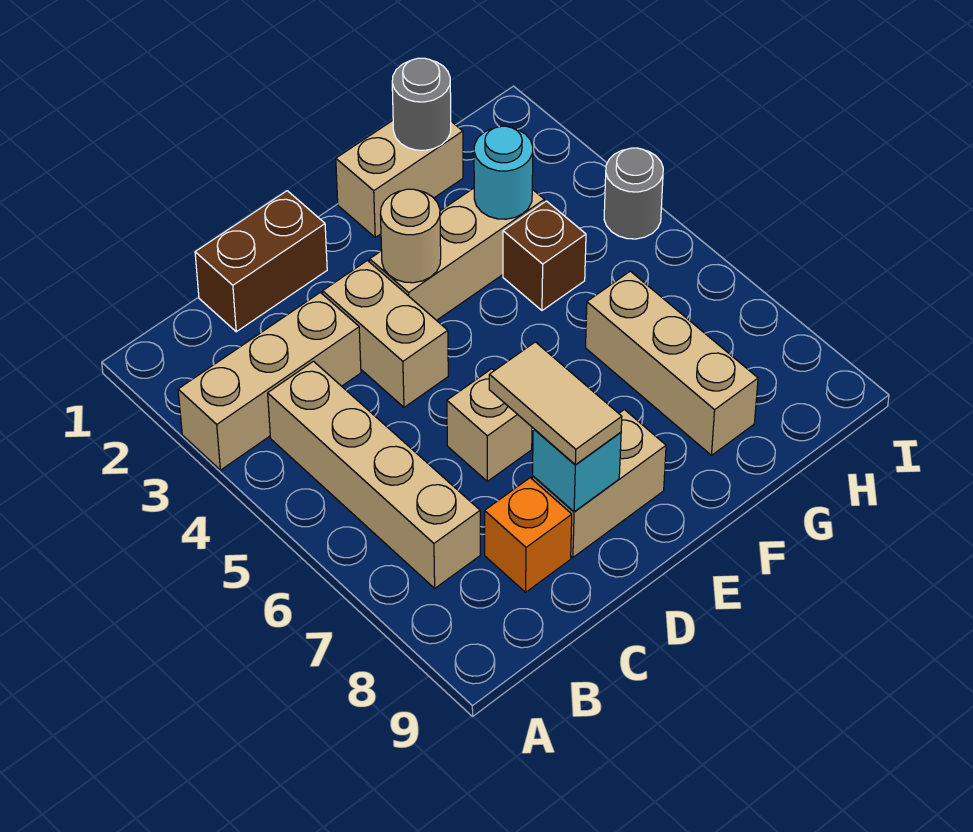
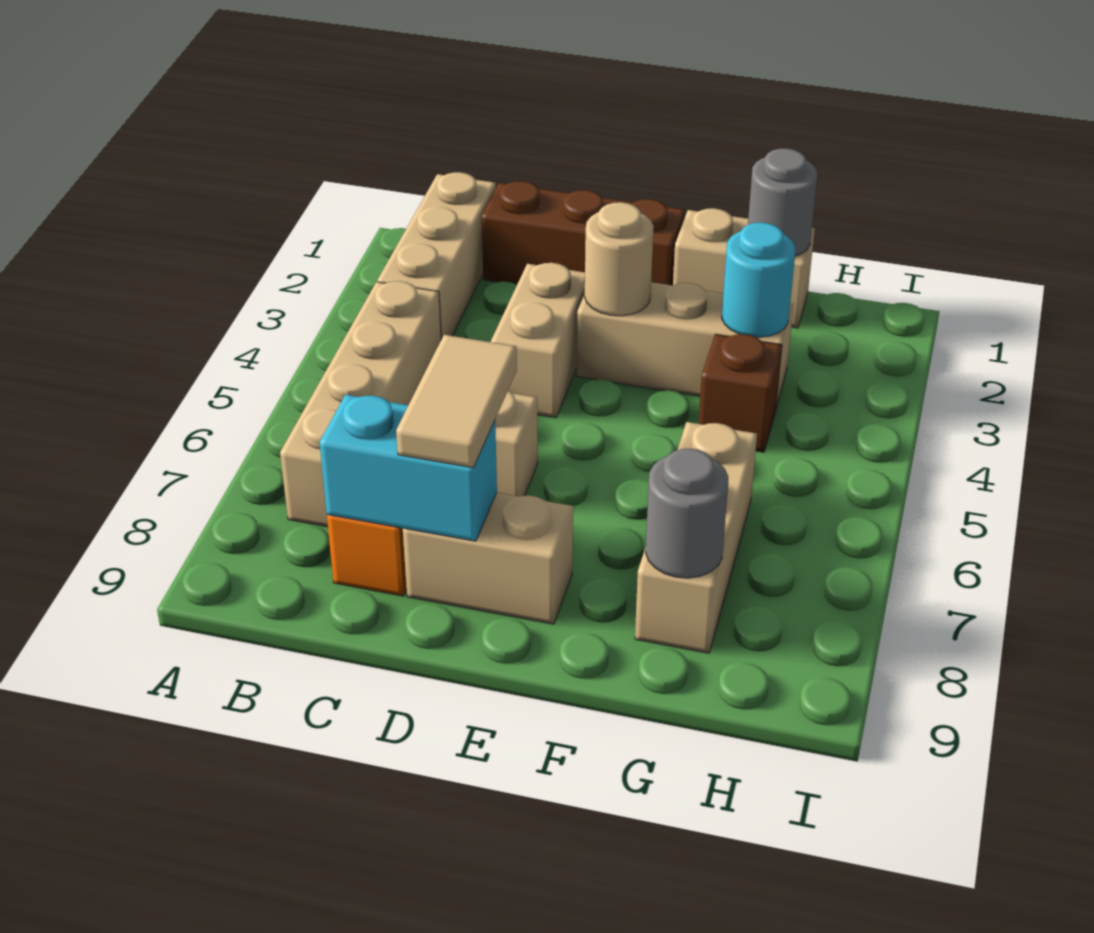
tan 1x3 brick [178,292,361,470] -> tan 1x3 brick turned to [377,172,496,340]
brown 1x2 brick [195,191,327,332] -> brown 1x3 brick [482,181,685,285]
cyan 1x1 brick [533,428,621,512] -> cyan 1x2 brick [319,395,497,541]
grey 1x1 round brick [604,148,663,239] -> grey 1x1 round brick moved to [646,449,728,578]

